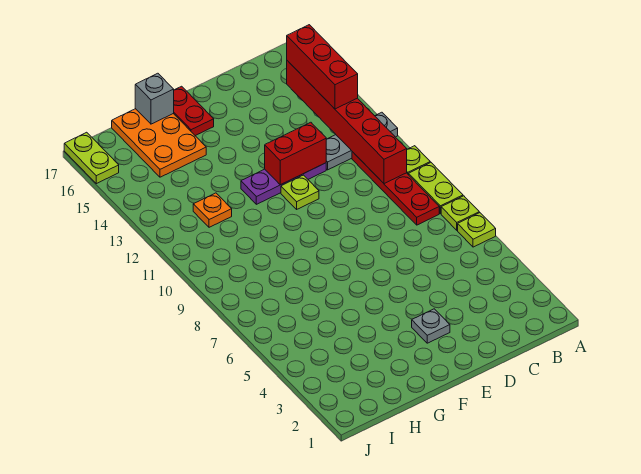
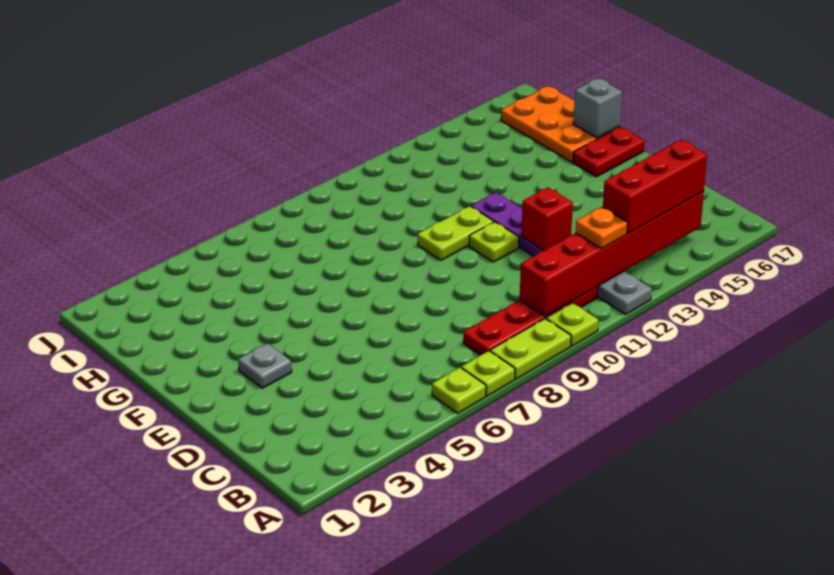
red 1x2 brick [265,122,326,185] -> red 1x1 brick [521,187,573,250]
orange 2x3 plate [112,109,206,177] -> orange 2x3 plate turned to [501,86,620,162]
orange 1x1 plate [193,193,232,227] -> orange 1x1 plate moved to [576,207,628,248]
lime 1x2 plate [64,132,119,184] -> lime 1x2 plate moved to [418,206,494,260]

